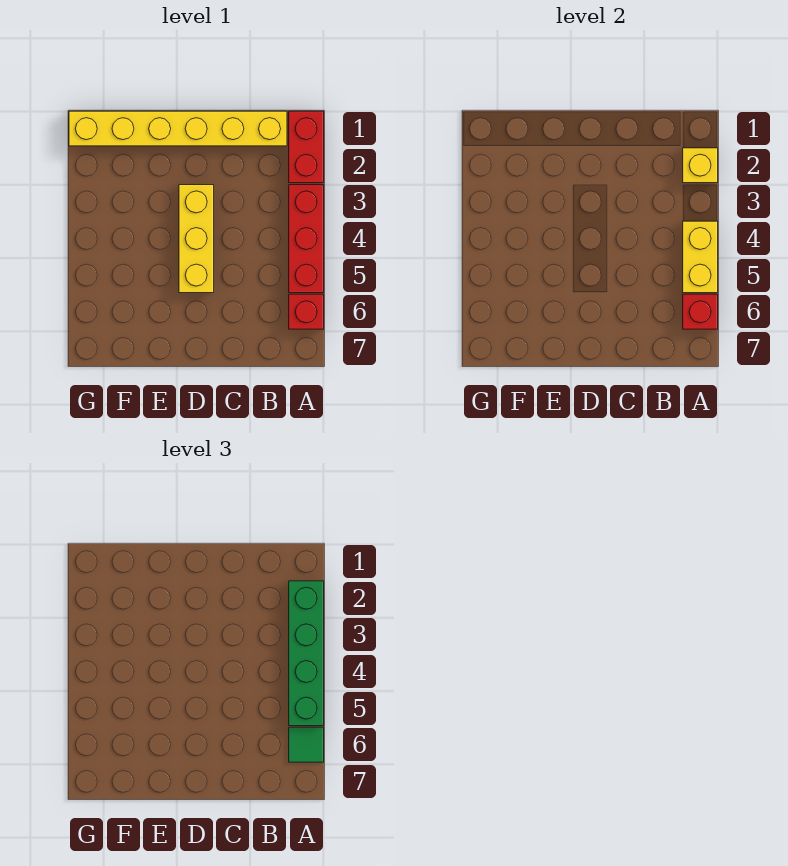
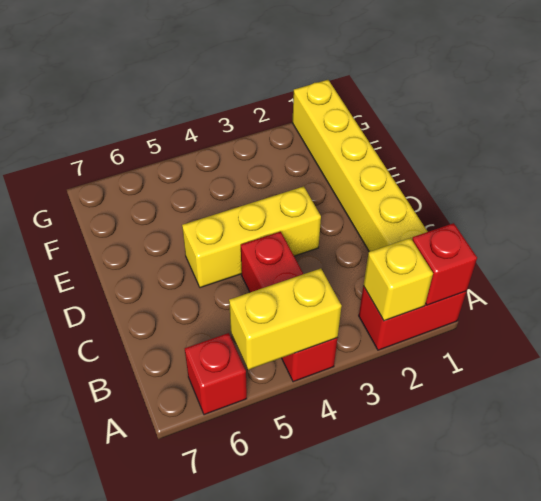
green 1x4 brick [289,581,324,726] -> none
red 1x3 brick [289,185,324,293] -> red 1x3 brick turned to [241,232,337,382]
red 1x1 brick [683,294,718,329] -> red 1x1 brick moved to [412,223,477,305]
green 1x1 tile [289,727,324,762] -> none

